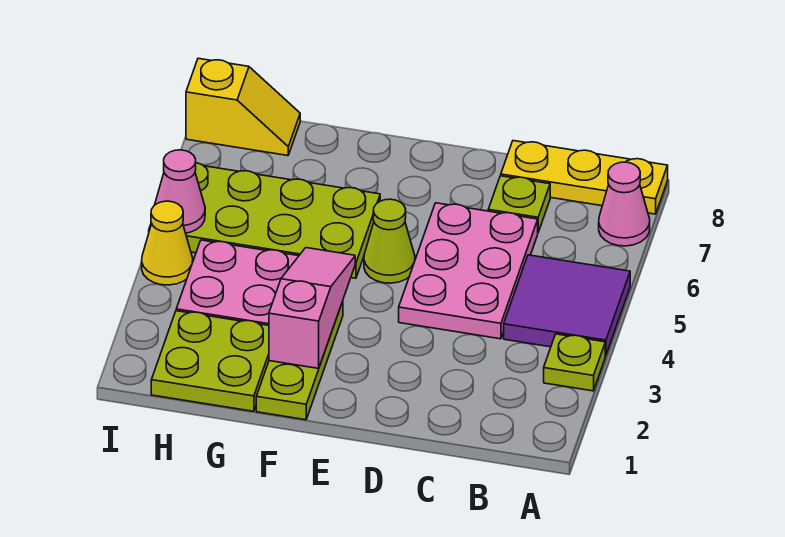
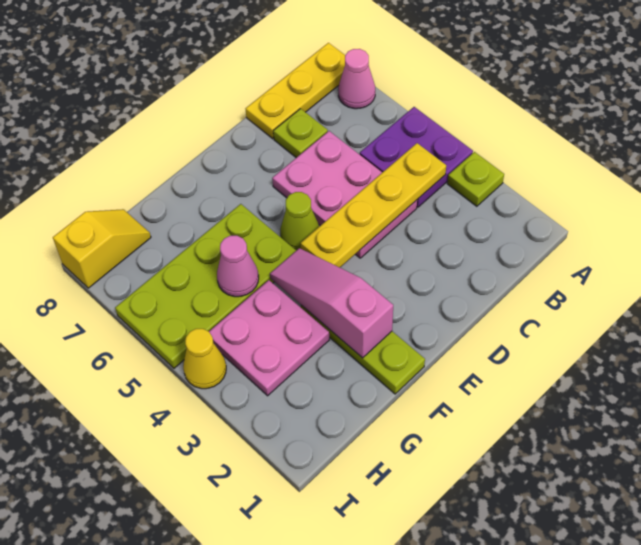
purple 2x2 tile [504,255,630,356] -> purple 2x2 plate [360,107,473,207]
none -> yellow 1x4 plate [301,143,446,268]
lime 2x2 plate [151,311,269,411] -> none
pink 1x1 cone [155,150,205,233] -> pink 1x1 cone moved to [217,236,259,297]

